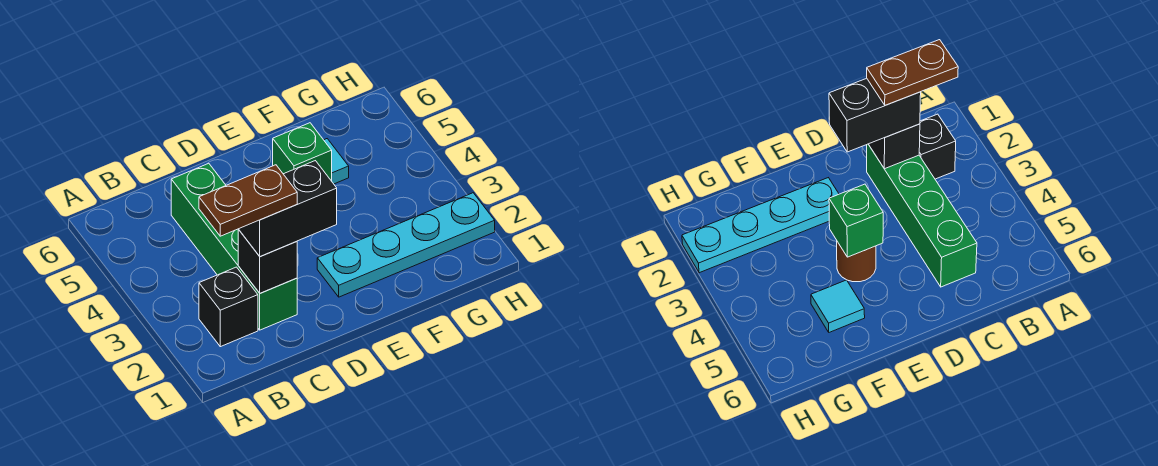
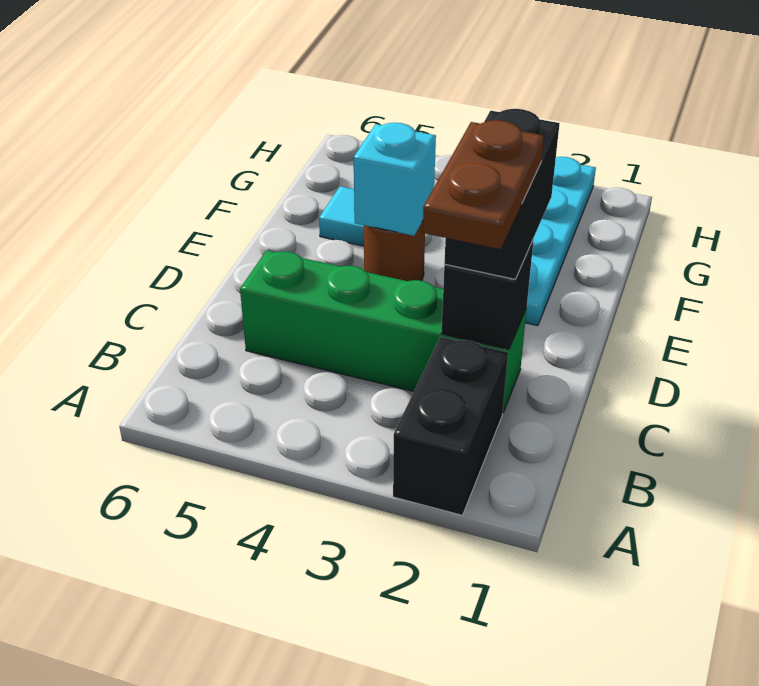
black 1x1 brick [199,267,258,347] -> black 1x2 brick [393,337,508,515]
green 1x1 brick [273,123,332,181] -> cyan 1x1 brick [354,123,436,236]

